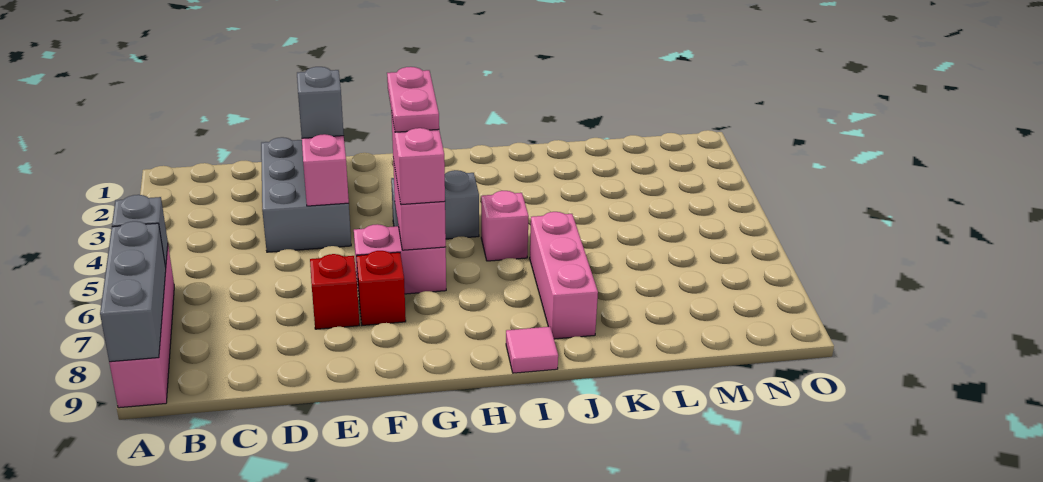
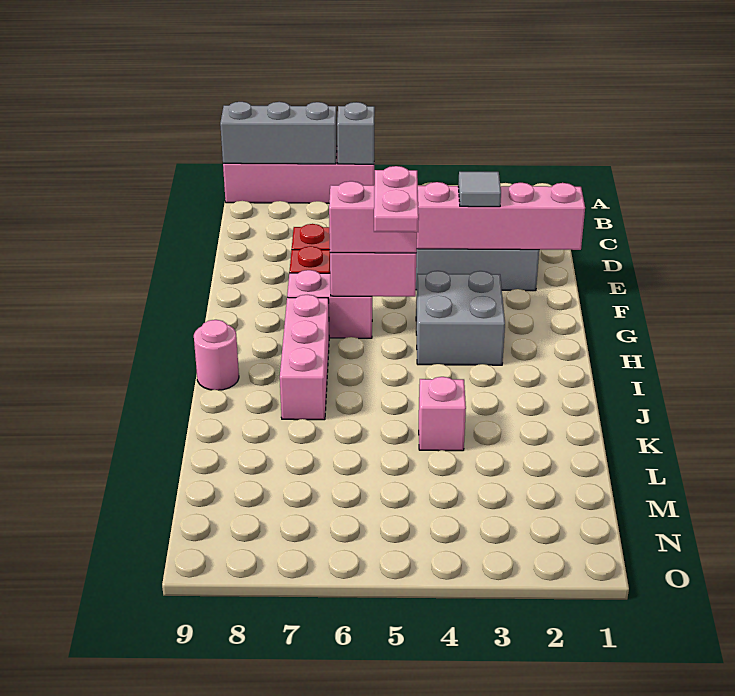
grey 1x1 brick [297,67,344,138] -> grey 1x1 tile [458,172,501,207]
pink 1x2 brick [354,224,446,294] -> pink 1x2 brick turned to [287,270,372,338]
grey 1x2 brick [391,170,479,239] -> grey 2x2 brick [416,271,505,365]
pink 1x2 plate [387,67,439,132] -> pink 1x2 plate turned to [374,166,419,232]
pink 1x1 brick [481,191,529,261] -> pink 1x1 brick moved to [419,377,466,451]
pink 1x1 tile [506,327,558,373] -> pink 1x1 round brick [194,320,239,390]
pink 1x3 brick [530,212,598,339] -> pink 1x3 brick turned to [280,295,329,420]

